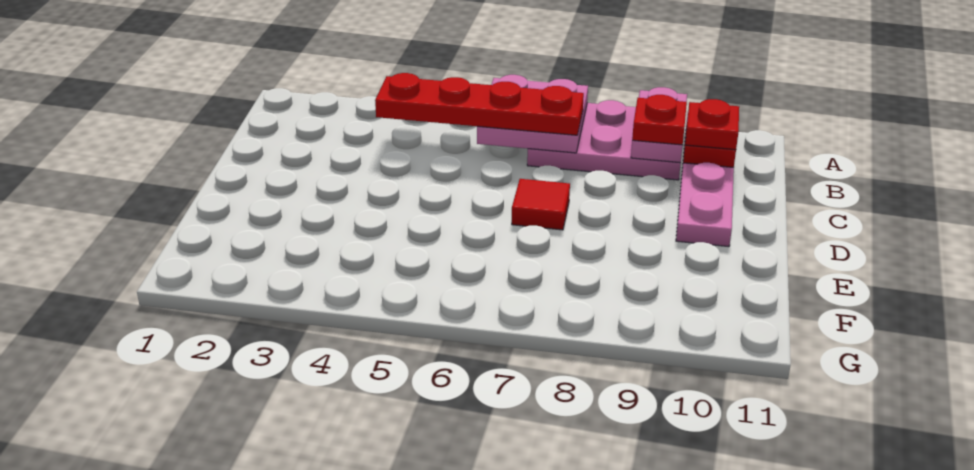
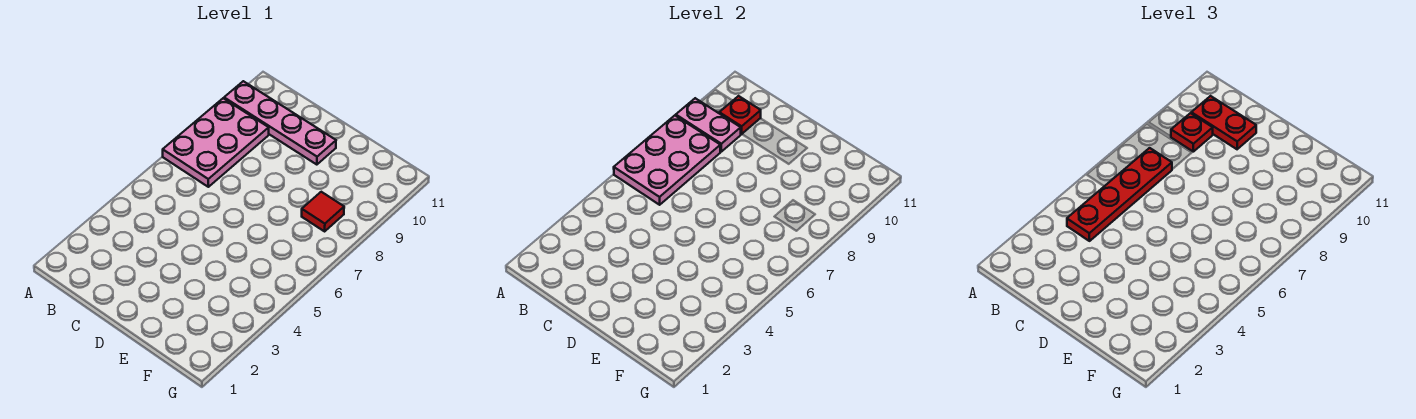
pink 2x2 plate [477,75,588,153] -> pink 2x3 plate [614,116,720,205]
red 1x1 plate [685,99,739,150] -> red 1x2 plate [1191,96,1256,149]
red 1x1 tile [512,179,570,230] -> red 1x1 tile moved to [302,192,344,231]

